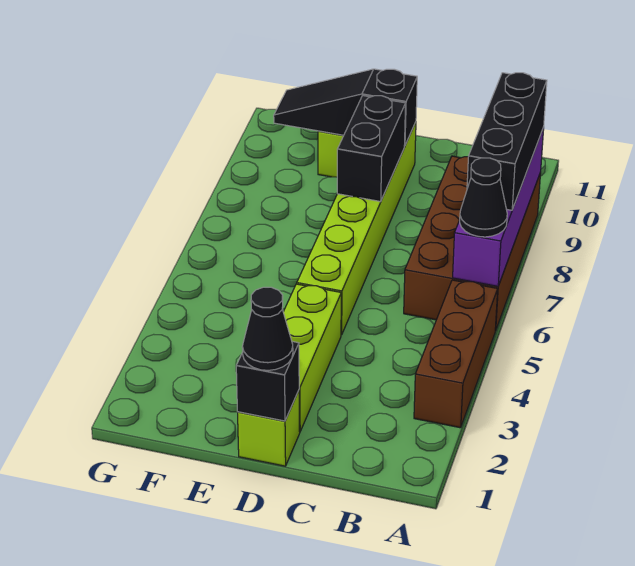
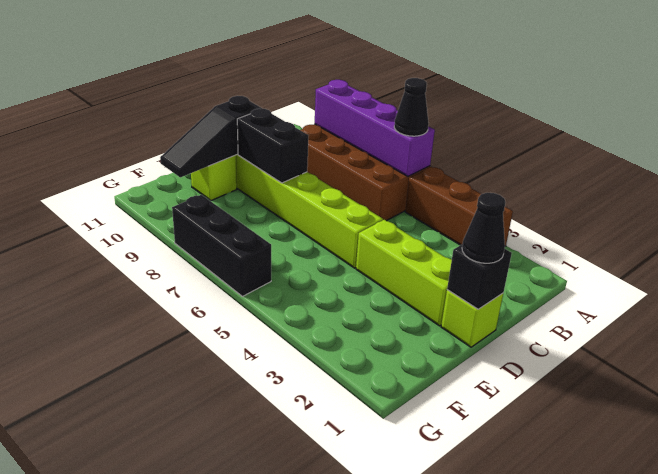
black 1x3 brick [467,73,547,210] -> black 1x3 brick moved to [172,195,271,296]

